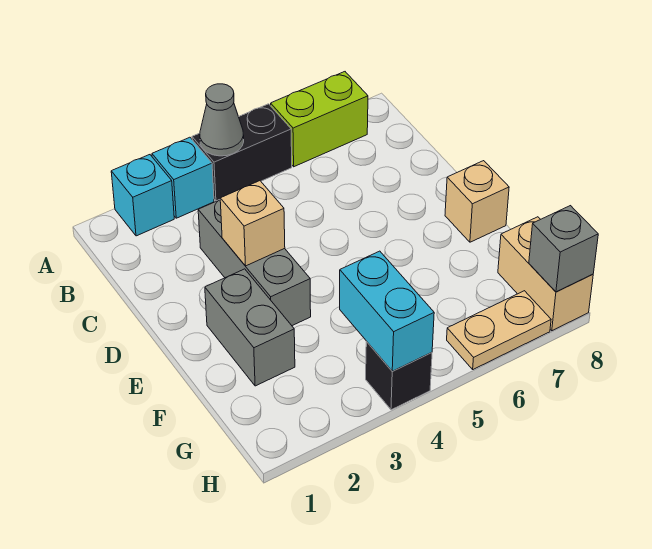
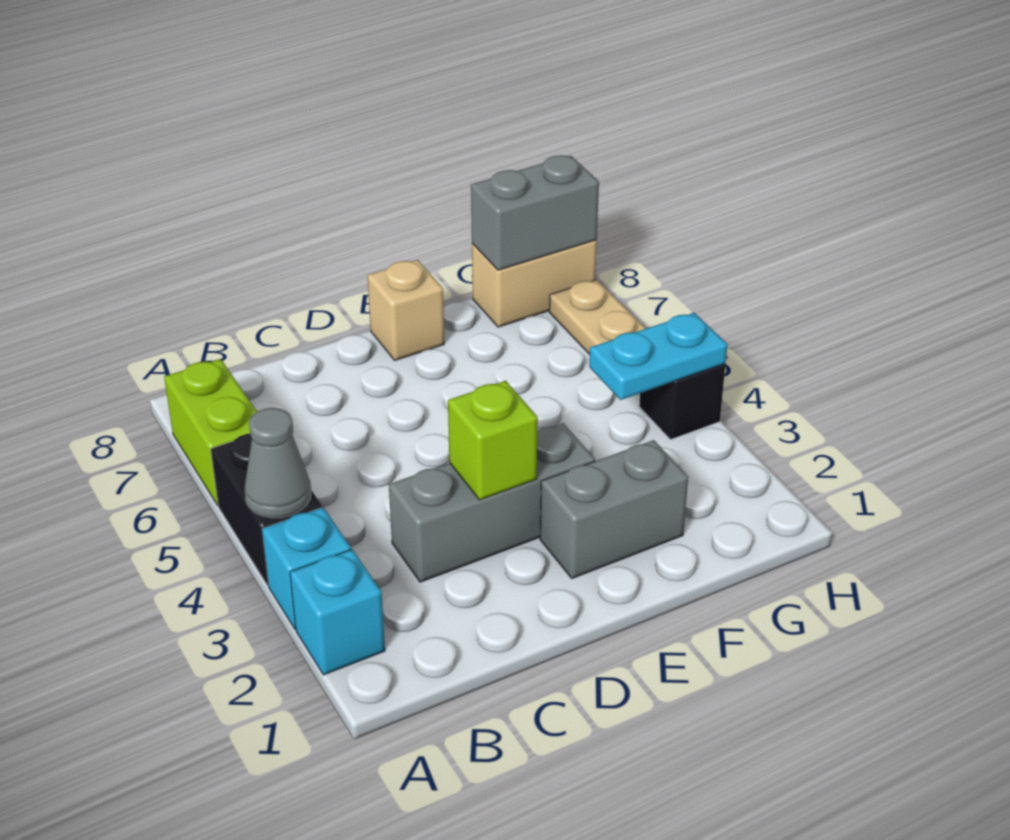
tan 1x1 brick [220,181,285,266] -> lime 1x1 brick [448,381,538,500]
cyan 1x2 brick [340,251,434,371] -> cyan 1x2 plate [589,313,727,400]
grey 1x1 brick [529,206,598,292] -> grey 1x2 brick [471,155,599,270]

